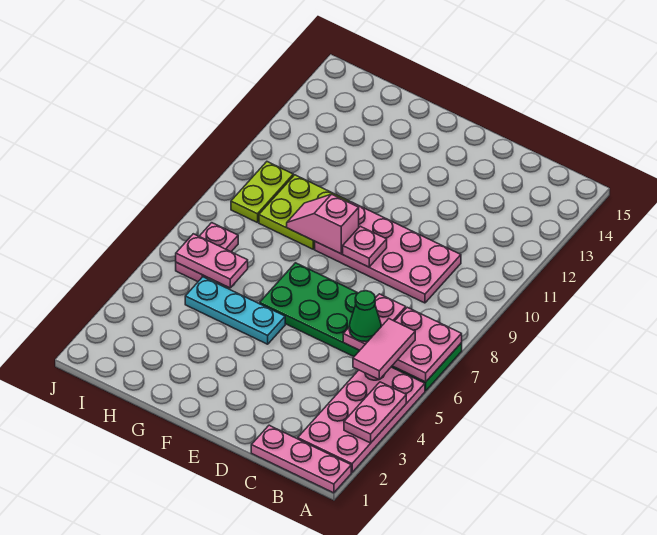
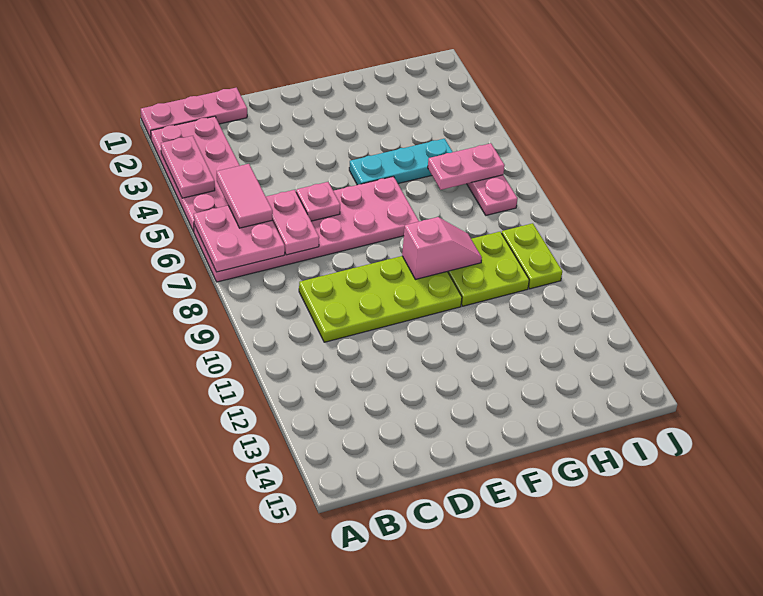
green 2x6 plate [260,263,462,391] -> pink 2x6 plate [194,176,419,282]
green 1x1 cone [349,291,381,342] -> none
pink 2x4 plate [315,202,461,303] -> lime 2x4 plate [299,256,462,342]
pink 1x1 plate [343,226,387,267] -> pink 1x1 plate moved to [296,182,340,221]

